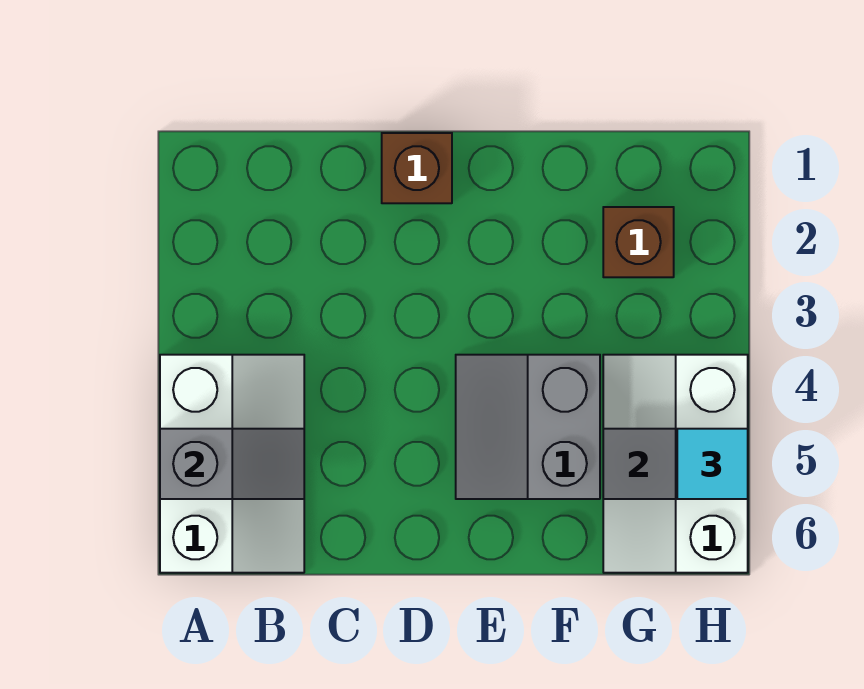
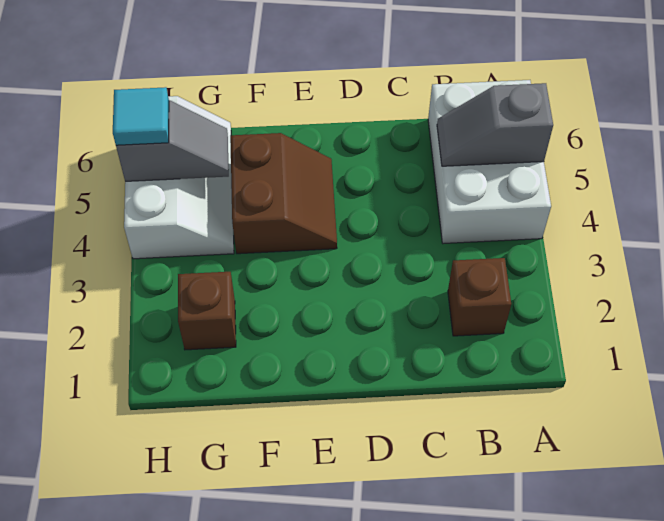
white 2x3 slope [160,355,304,573] -> white 2x3 brick [428,80,551,244]
brown 1x1 brick [382,133,452,203] -> brown 1x1 brick moved to [448,258,511,336]
grey 2x2 slope [456,355,600,499] -> brown 2x2 slope [230,133,337,254]

